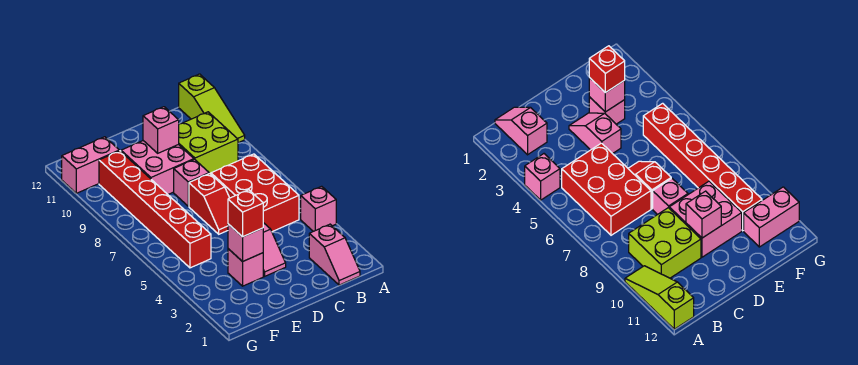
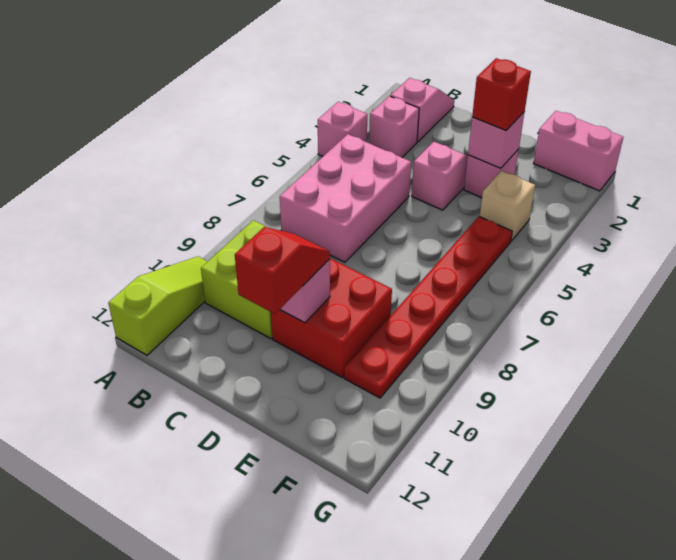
red 2x3 brick [211,154,299,232] -> pink 2x3 brick [280,134,411,262]
red 1x2 slope [189,173,229,234] -> red 1x2 slope moved to [235,227,330,314]
pink 1x1 brick [174,159,209,206] -> pink 1x1 brick moved to [369,96,419,157]
pink 2x2 brick [121,141,194,194] -> red 2x2 brick [271,258,392,378]
none -> tan 1x1 brick [480,171,535,241]
red 1x6 brick [99,151,211,268] -> red 1x6 plate [344,216,512,398]
pink 1x2 brick [62,137,119,193] -> pink 1x2 brick moved to [534,111,623,191]

